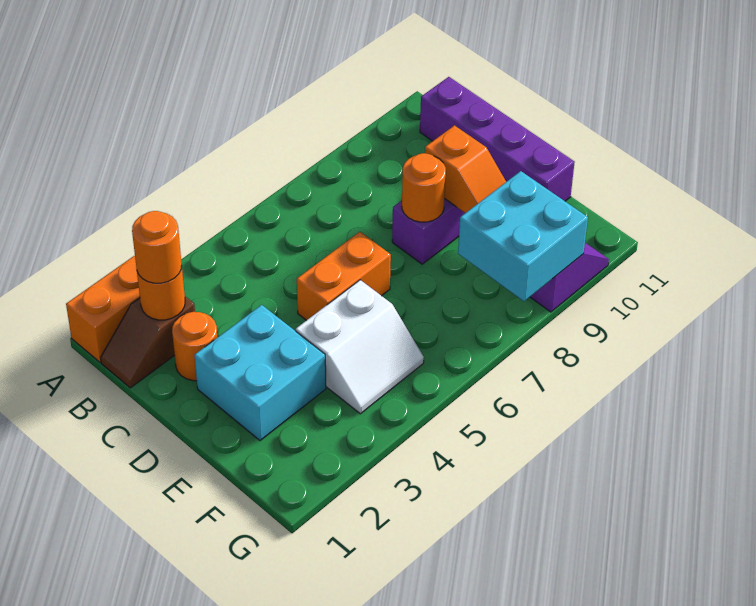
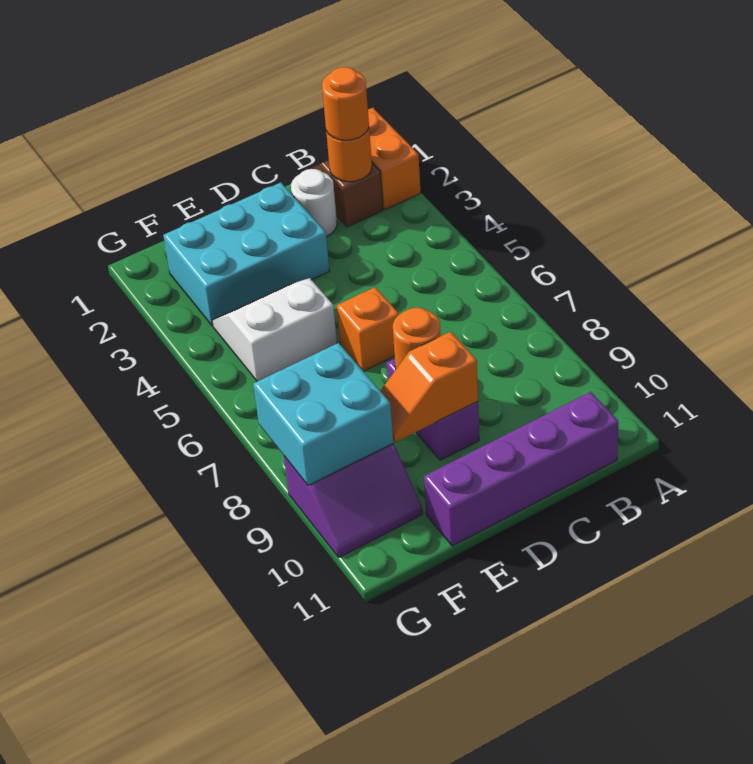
orange 1x1 round brick [172,312,217,381] -> white 1x1 round brick [291,169,337,237]
cyan 2x2 brick [195,305,326,440] -> cyan 2x3 brick [163,183,329,326]
orange 1x2 brick [297,232,391,320] -> orange 1x1 brick [337,287,399,371]
white 2x2 slope [296,280,424,414] -> white 2x2 slope turned to [212,278,337,381]

